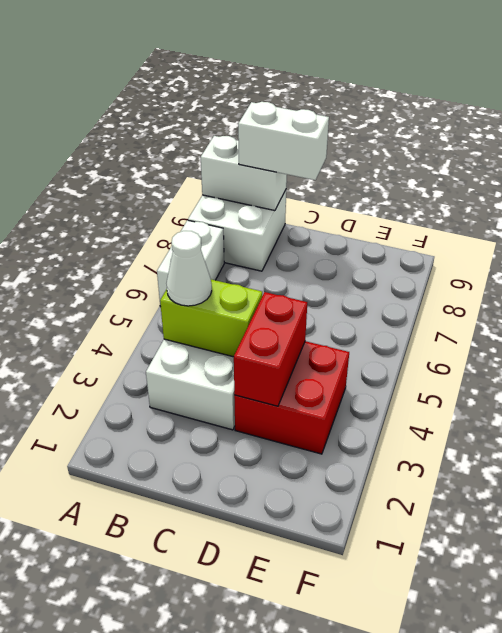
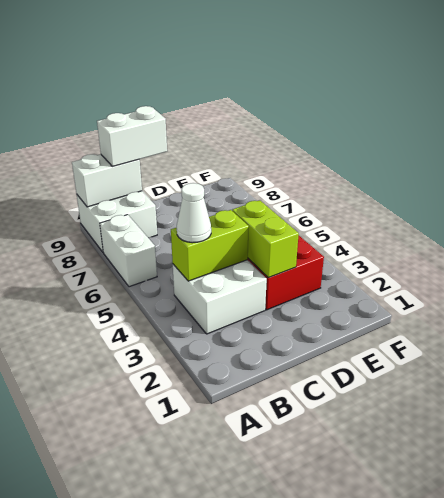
red 1x2 brick [234,292,307,406] -> lime 1x2 brick [232,200,299,278]

